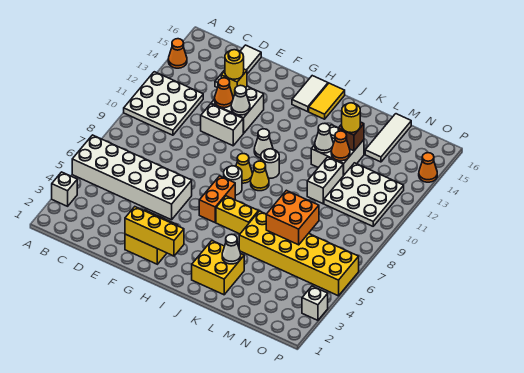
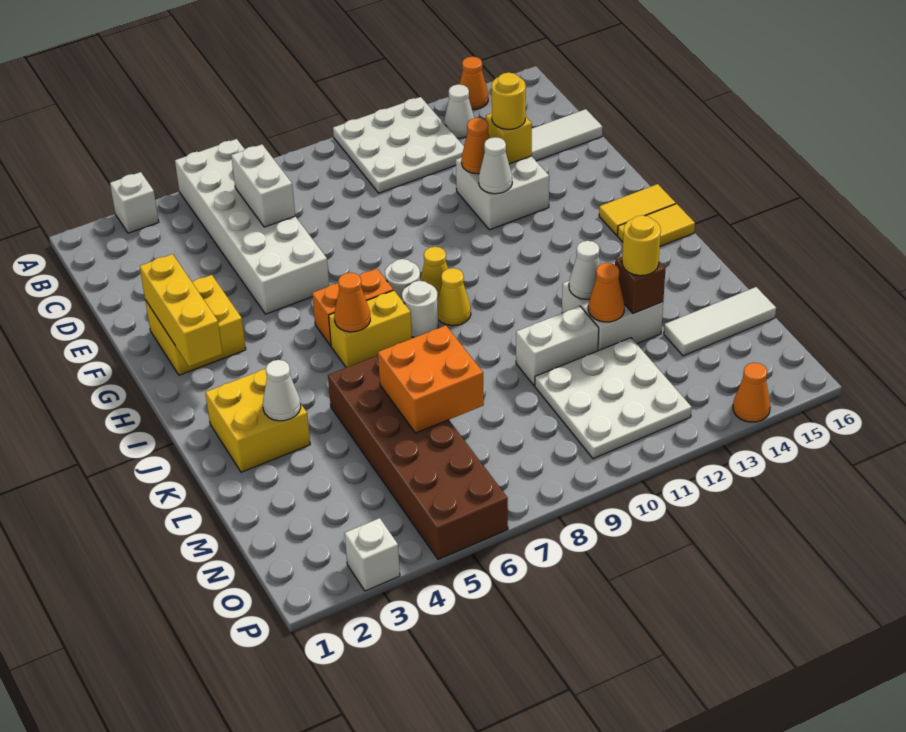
white 1x2 brick [201,104,243,146] -> white 1x2 brick moved to [231,144,295,227]
white 1x1 cone [254,129,273,158] -> white 1x1 cone moved to [444,84,474,138]
white 1x2 tile [292,76,328,112] -> yellow 1x2 tile [599,184,676,235]
yellow 1x2 brick [216,196,258,234] -> yellow 1x2 brick turned to [329,290,412,367]
none -> orange 1x1 cone [334,273,370,332]
white 1x1 round brick [261,149,279,178] -> white 1x1 round brick moved to [402,281,438,338]
yellow 2x6 brick [239,211,359,296] -> brown 2x6 brick [328,356,508,560]

